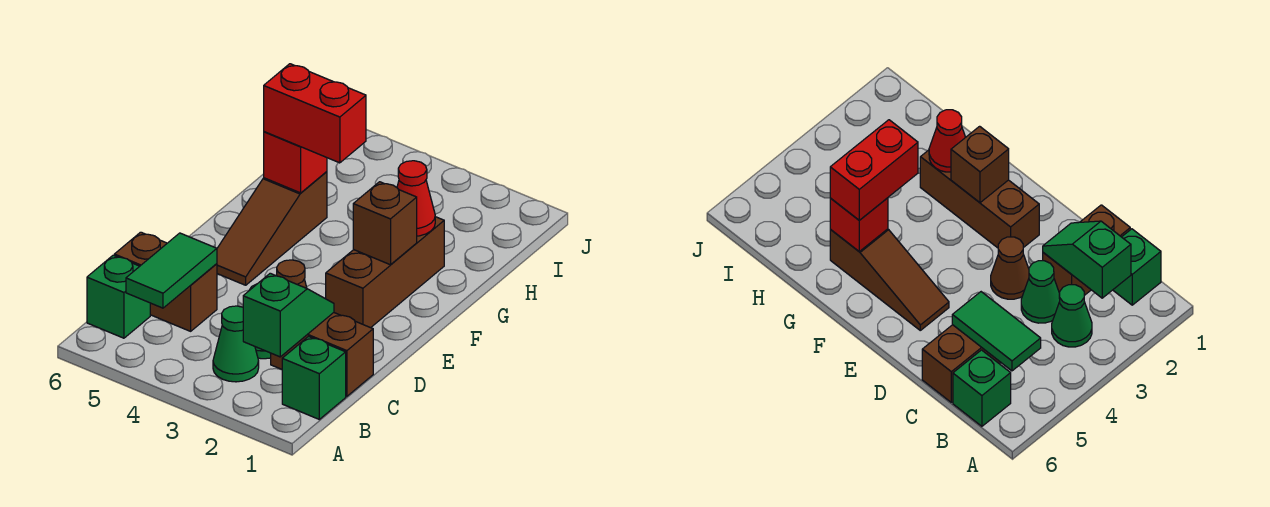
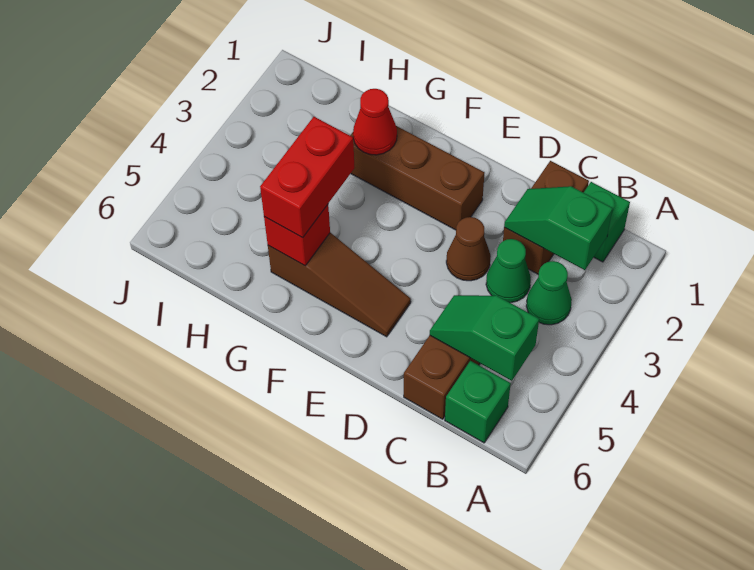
green 1x2 tile [126,233,217,308] -> green 1x2 slope [430,295,539,381]
brown 1x1 brick [353,182,417,265] -> none

